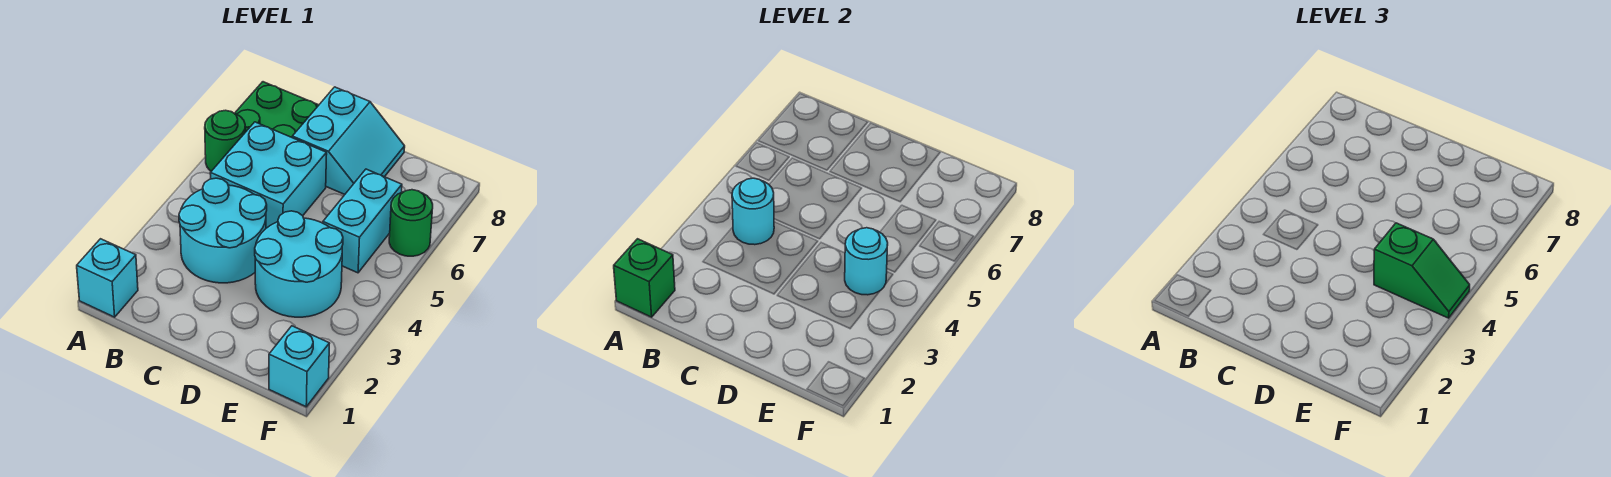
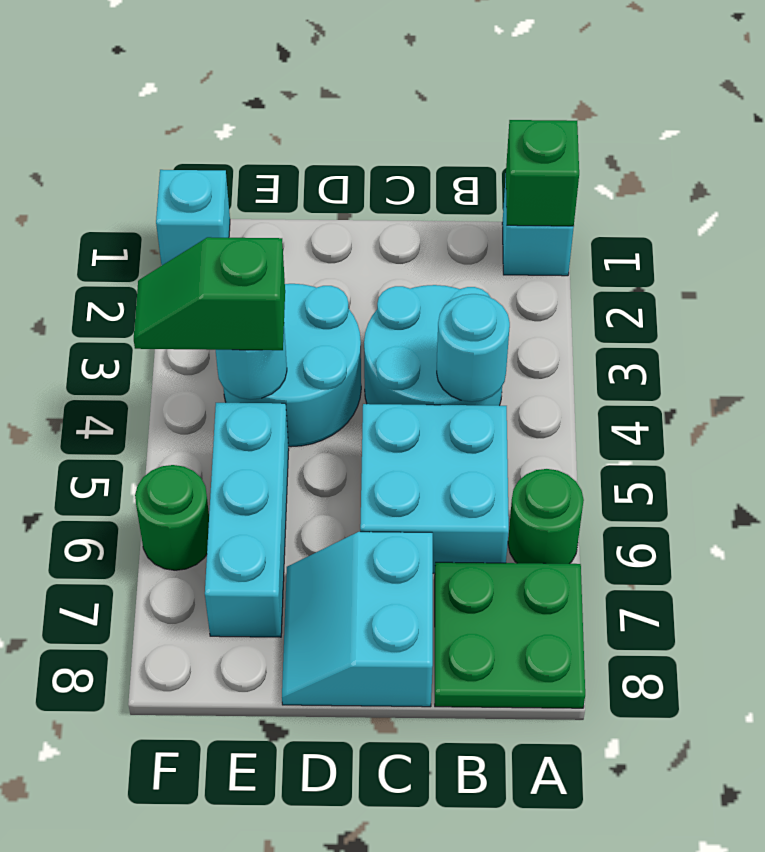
cyan 1x2 brick [323,169,402,273] -> cyan 1x3 brick [205,403,289,637]

